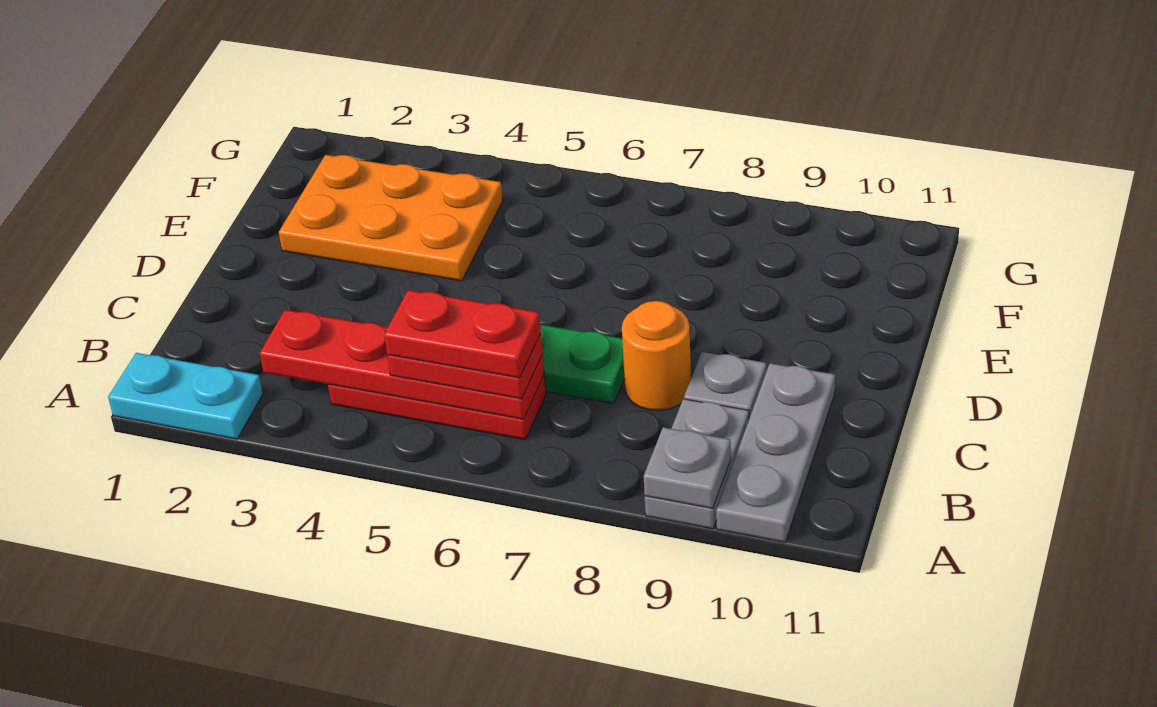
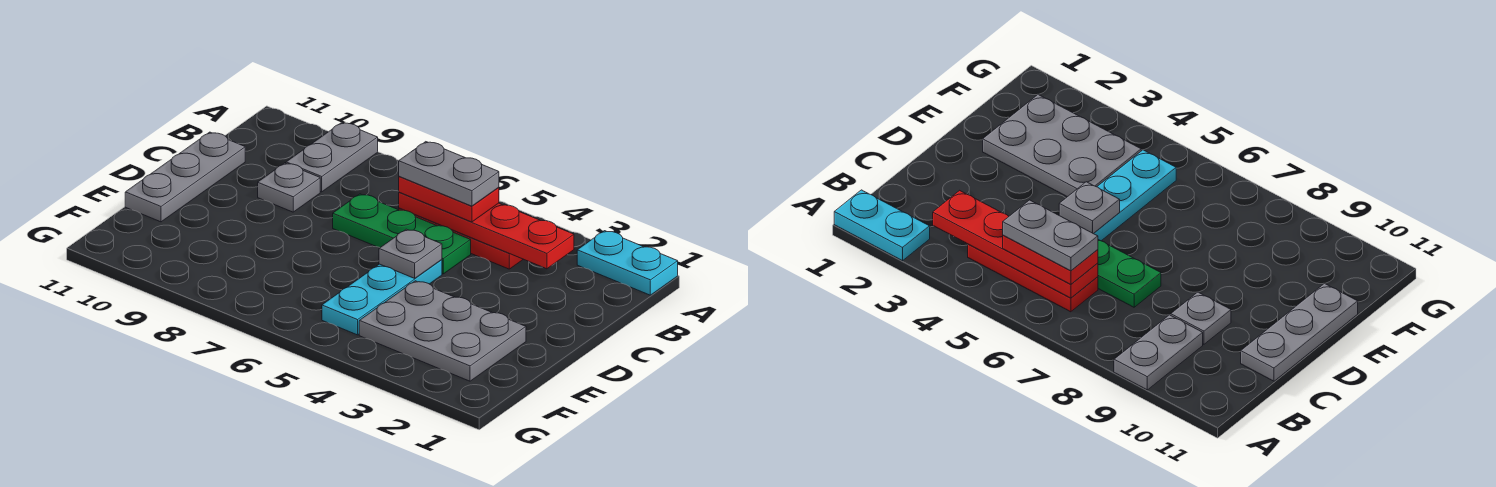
grey 1x1 plate [644,427,731,508] -> grey 1x1 plate moved to [379,229,442,278]
grey 1x3 plate [716,363,835,542] -> grey 1x3 plate moved to [125,132,245,222]
red 1x2 plate [384,290,541,378] -> grey 1x2 plate [399,142,499,206]
orange 1x1 round brick [622,301,691,411] -> none
none -> cyan 1x3 plate [322,260,442,335]
orange 2x3 plate [279,155,503,281] -> grey 2x3 plate [359,281,526,381]

